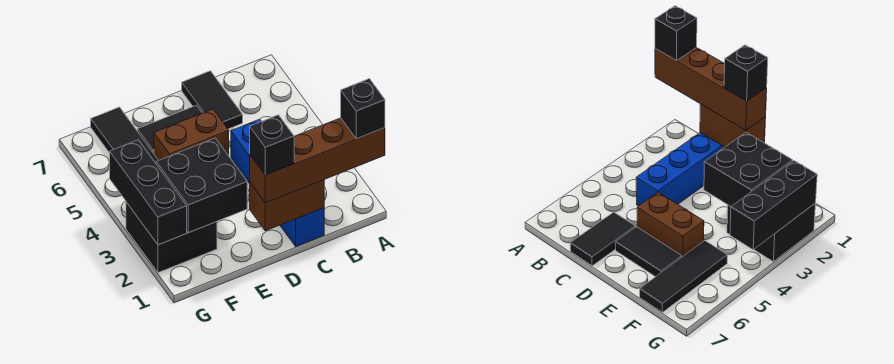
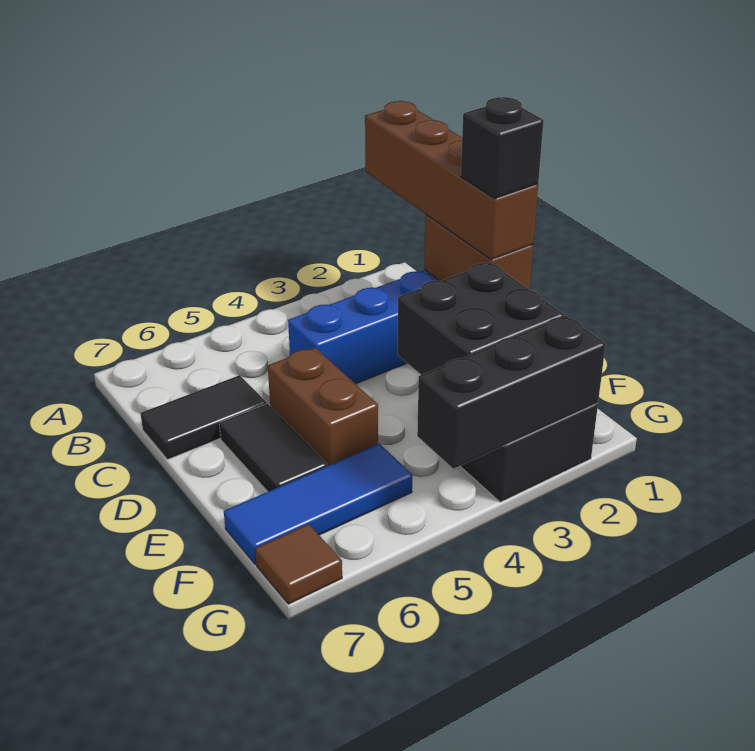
black 1x1 brick [341,79,385,139] -> none
black 1x3 tile [91,107,159,163] -> blue 1x3 tile [224,444,412,564]
none -> brown 1x1 tile [255,524,342,604]

